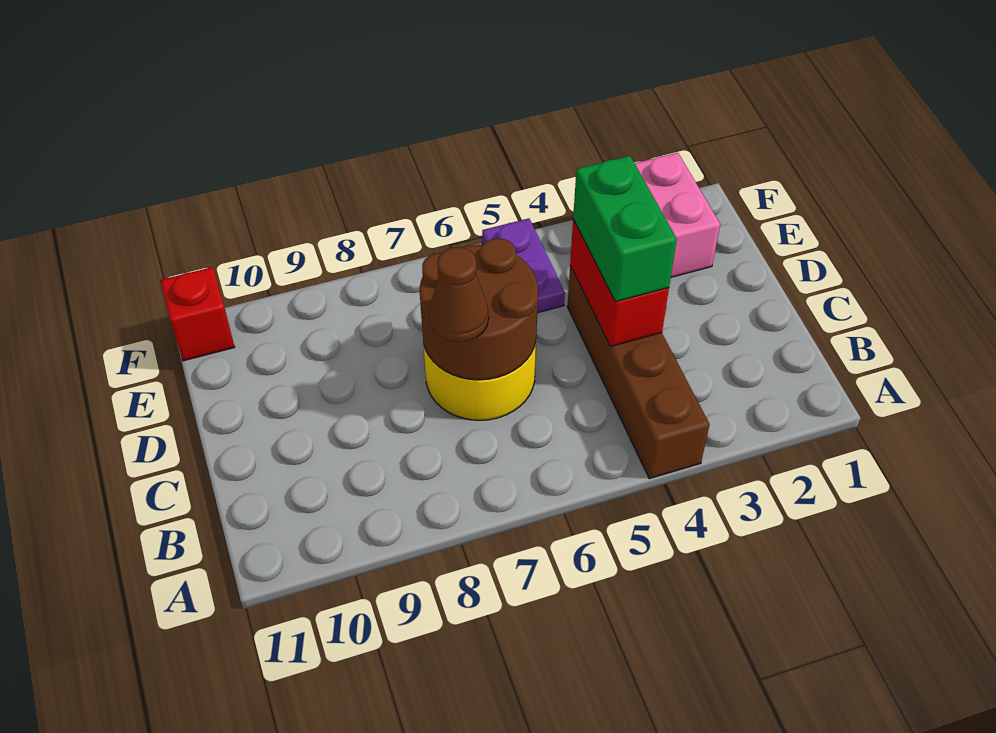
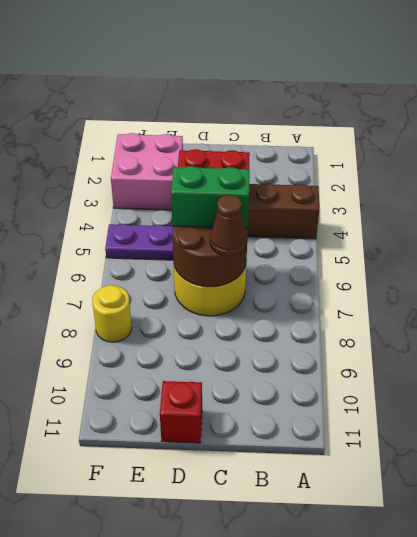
green 1x2 brick [573,156,677,302] -> green 1x2 brick moved to [171,166,250,228]
none -> yellow 1x1 round brick [92,285,132,342]
red 1x1 brick [160,267,235,361] -> red 1x1 brick moved to [160,381,202,443]

